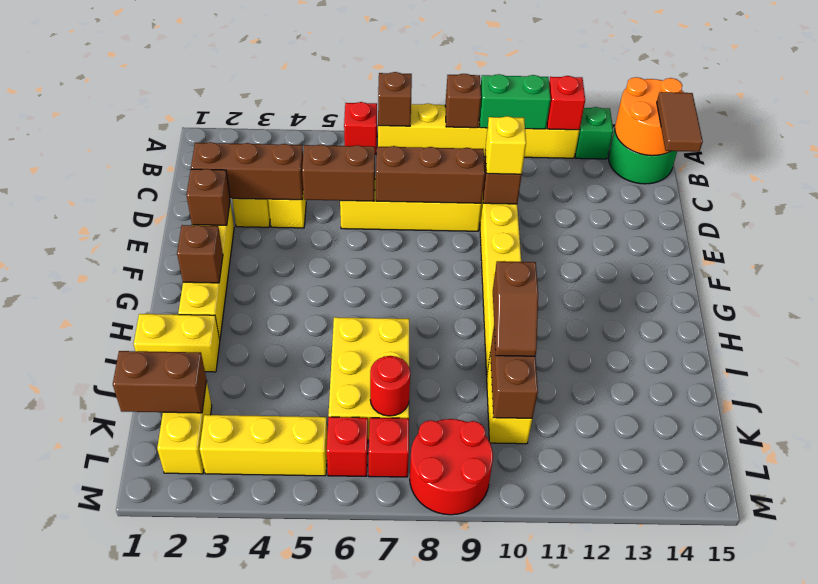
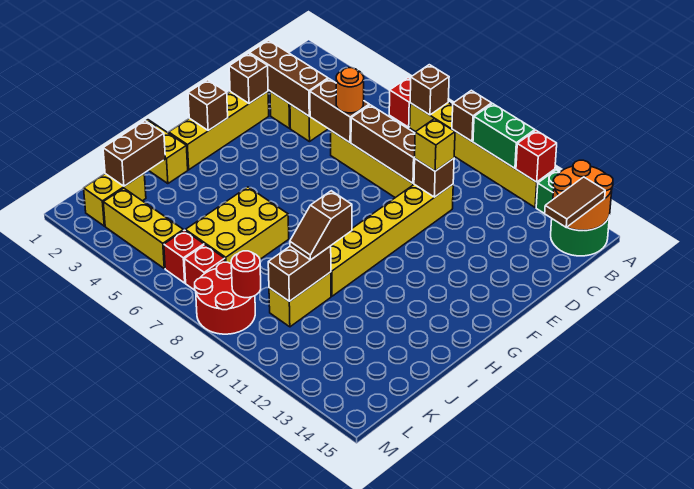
none -> orange 1x1 round brick [336,68,364,113]
brown 1x2 brick [113,351,207,413] -> brown 1x2 brick turned to [103,121,165,186]
red 1x1 round brick [370,356,410,416] -> red 1x1 round brick moved to [231,251,261,298]

